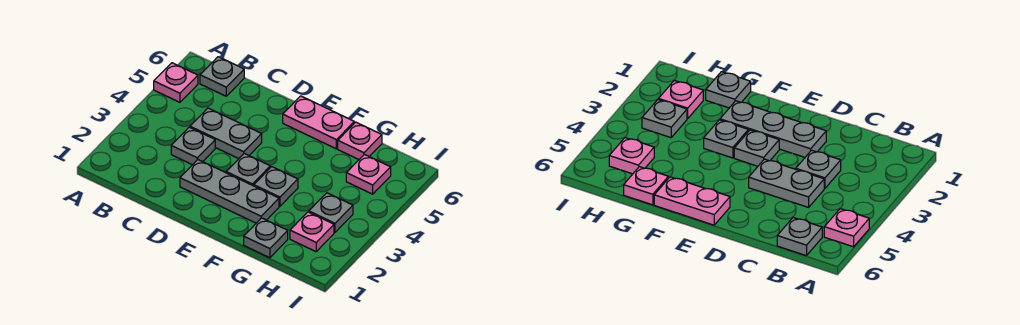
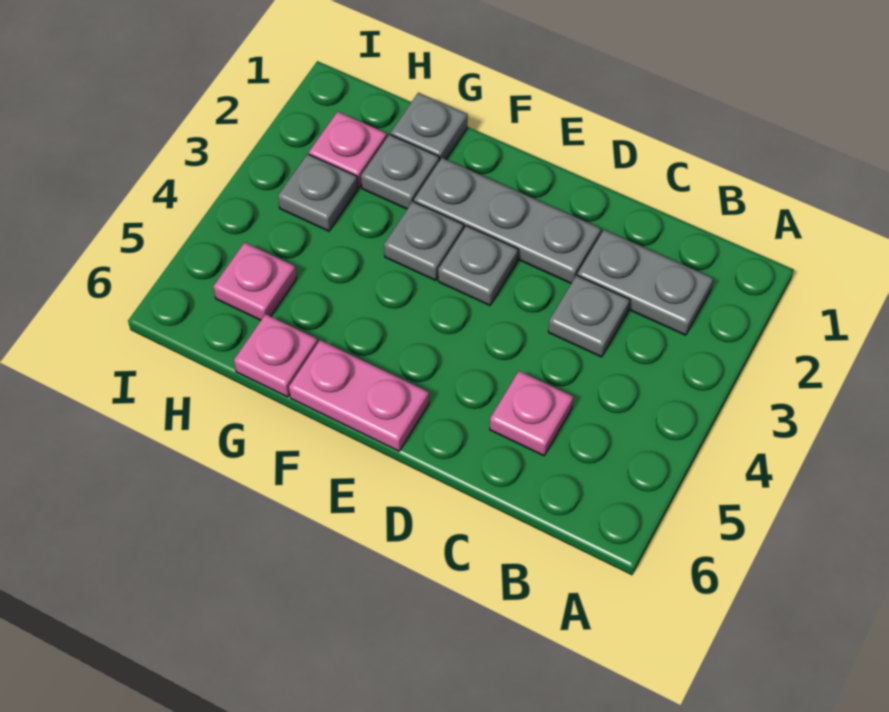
pink 1x1 plate [154,63,198,102] -> pink 1x1 plate moved to [490,371,573,456]
grey 1x1 plate [200,57,244,96] -> grey 1x1 plate moved to [361,134,439,209]
grey 1x2 plate [190,108,262,159] -> grey 1x2 plate moved to [577,230,713,335]

